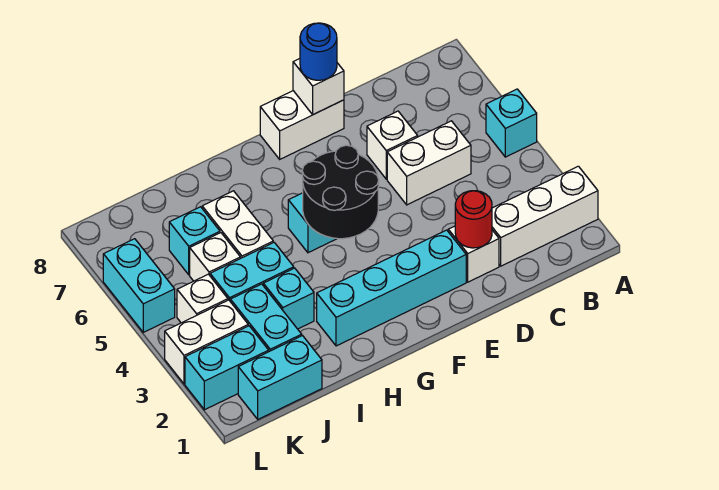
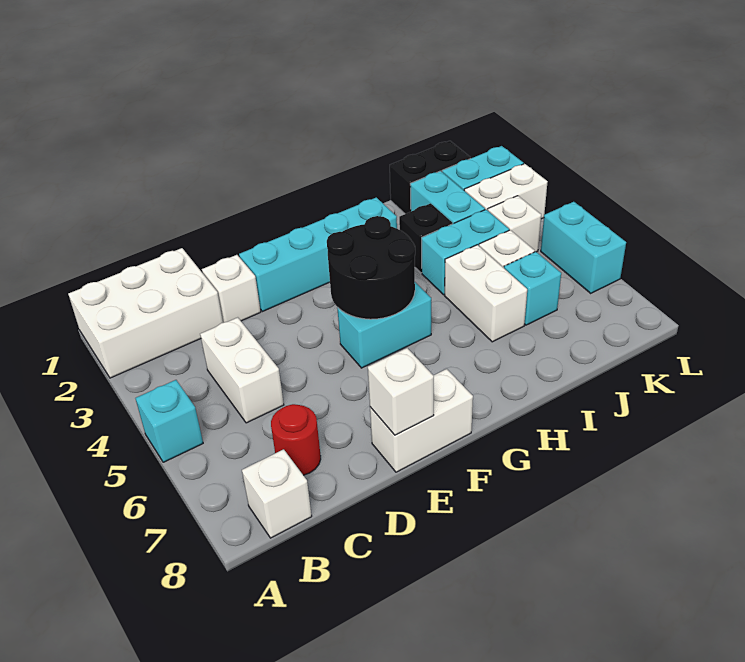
white 1x3 brick [492,166,598,266] -> white 2x3 brick [68,248,223,378]
white 1x2 brick [387,121,471,205] -> white 1x2 brick turned to [200,317,284,423]
red 1x1 round brick [455,191,492,248] -> red 1x1 round brick moved to [271,404,321,475]
white 1x1 brick [367,111,418,179] -> white 1x1 brick moved to [242,449,312,538]
blue 1x1 round brick [300,23,337,80] -> none
cyan 1x1 brick [263,268,314,329] -> black 1x1 brick [399,203,452,273]
cyan 1x2 brick [238,336,322,419] -> black 1x2 brick [390,141,471,214]

